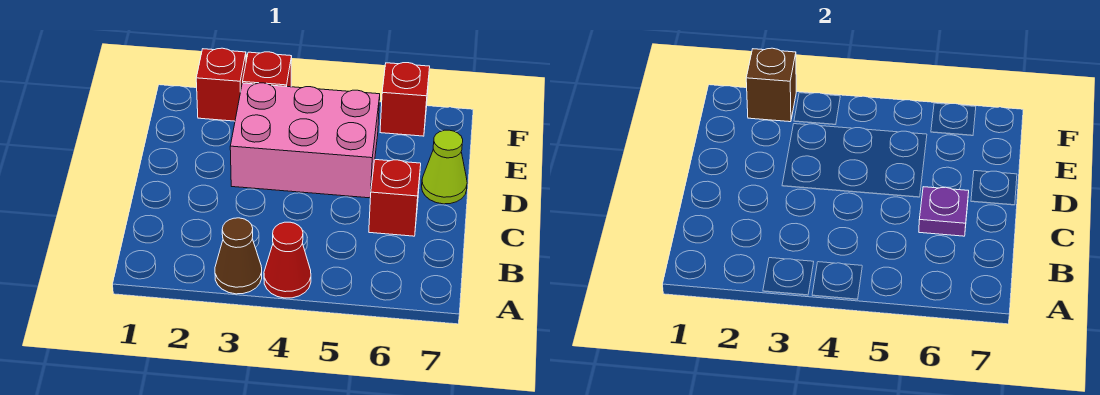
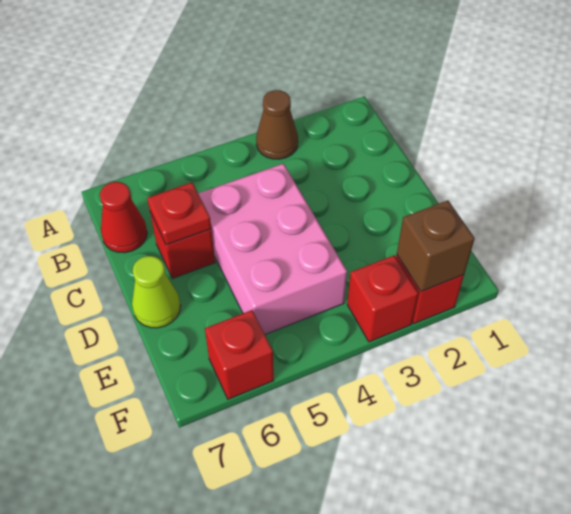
red 1x1 cone [264,222,311,298] -> red 1x1 cone moved to [100,182,147,253]
purple 1x1 plate [919,187,969,236] -> red 1x1 plate [147,183,211,245]
pink 2x3 brick [230,83,380,198] -> pink 2x3 brick turned to [198,164,347,334]

